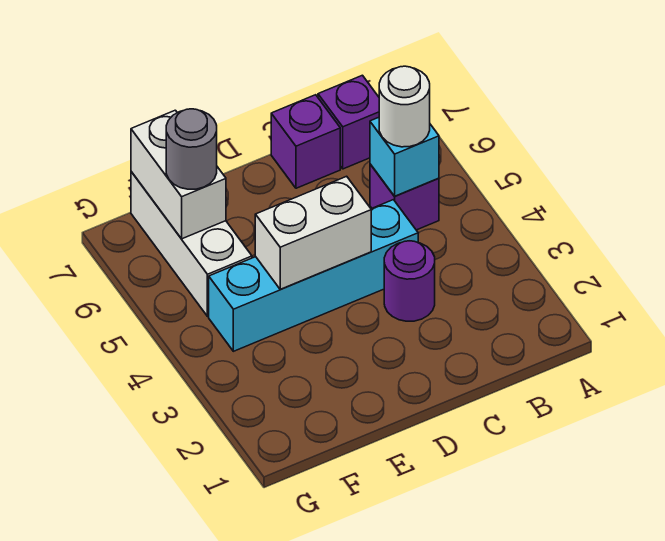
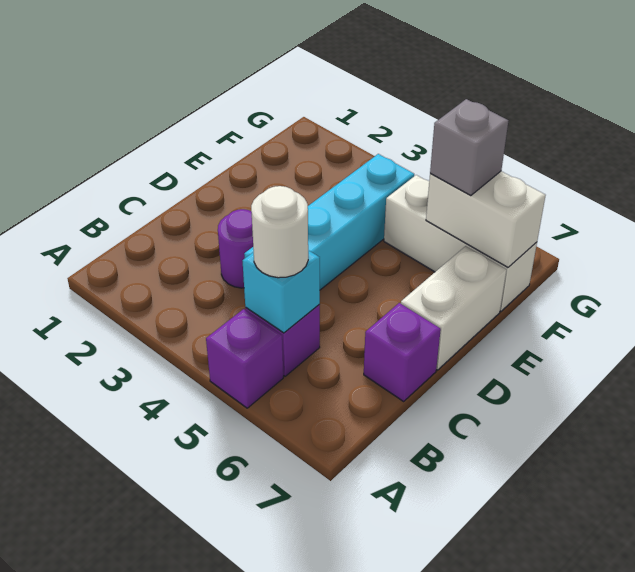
purple 1x1 brick [318,75,379,169] -> purple 1x1 brick moved to [206,309,283,408]
white 1x2 brick [255,176,371,289] -> white 1x2 brick moved to [401,246,506,370]
grey 1x1 round brick [166,109,217,189] -> grey 1x1 brick [430,99,508,196]

